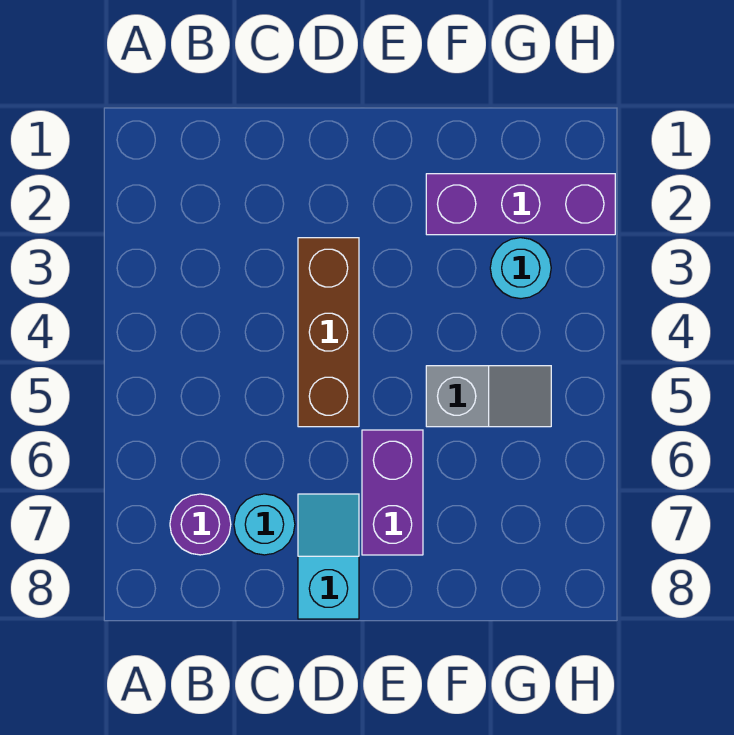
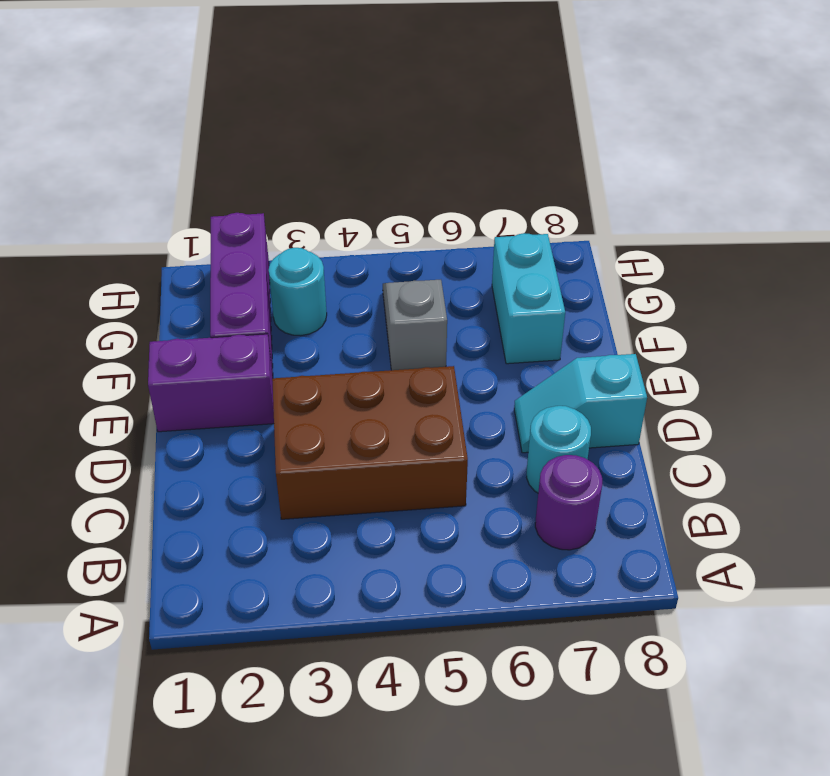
brown 1x3 brick [298,238,359,427] -> brown 2x3 brick [272,366,468,519]
purple 1x2 brick [362,430,423,555] -> purple 1x2 brick moved to [148,334,274,432]
none -> cyan 1x2 brick [492,233,565,364]

